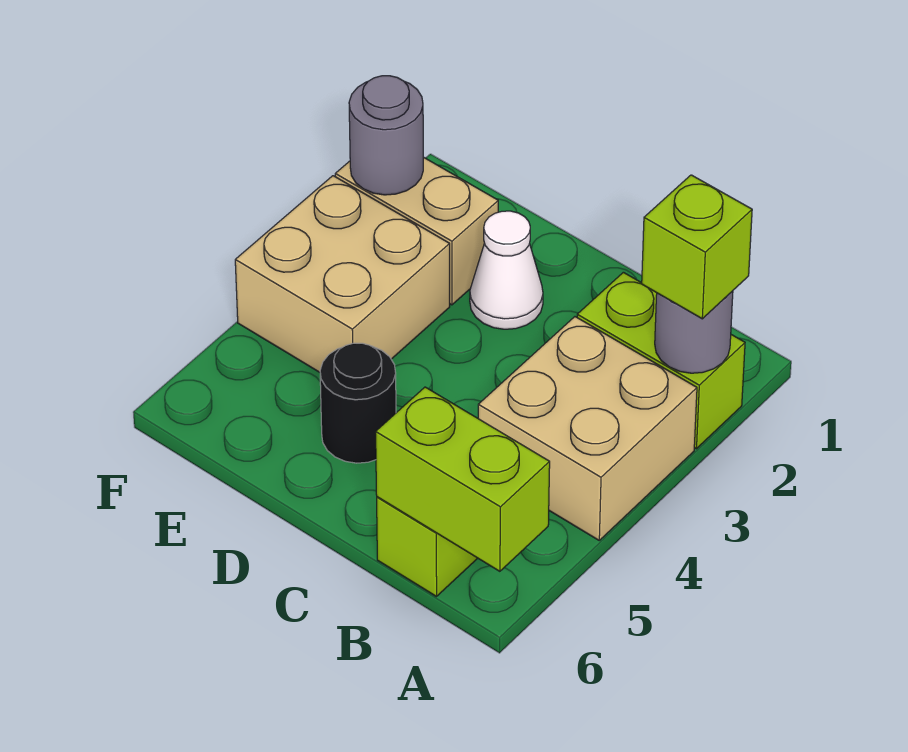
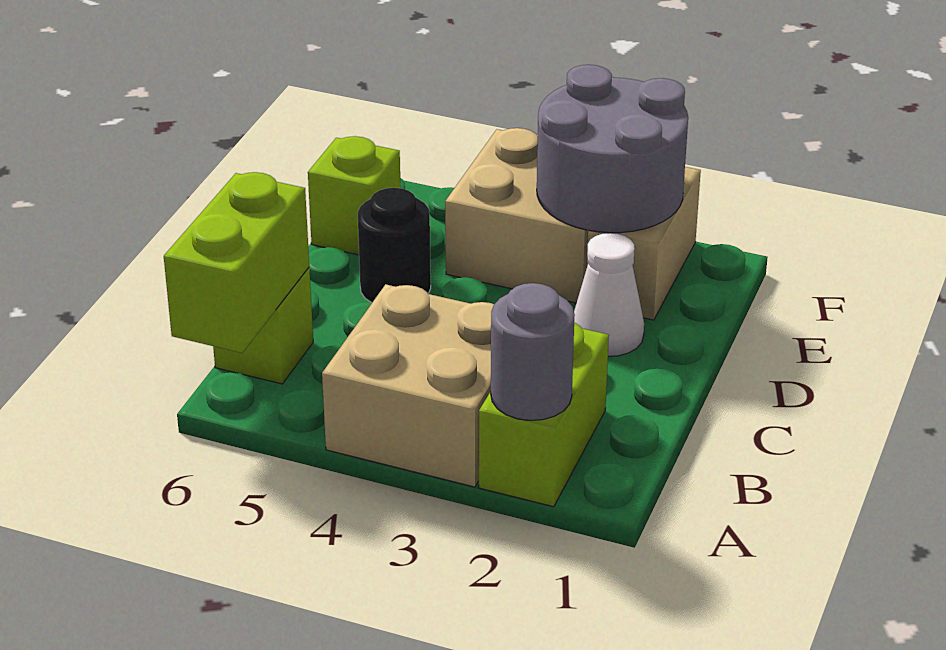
lime 1x1 brick [642,175,752,319] -> lime 1x1 brick moved to [308,136,401,255]
grey 1x1 round brick [349,76,423,195] -> grey 2x2 round brick [537,65,688,233]

